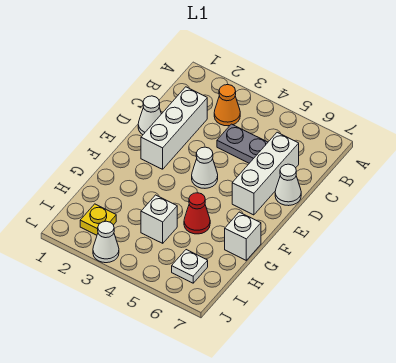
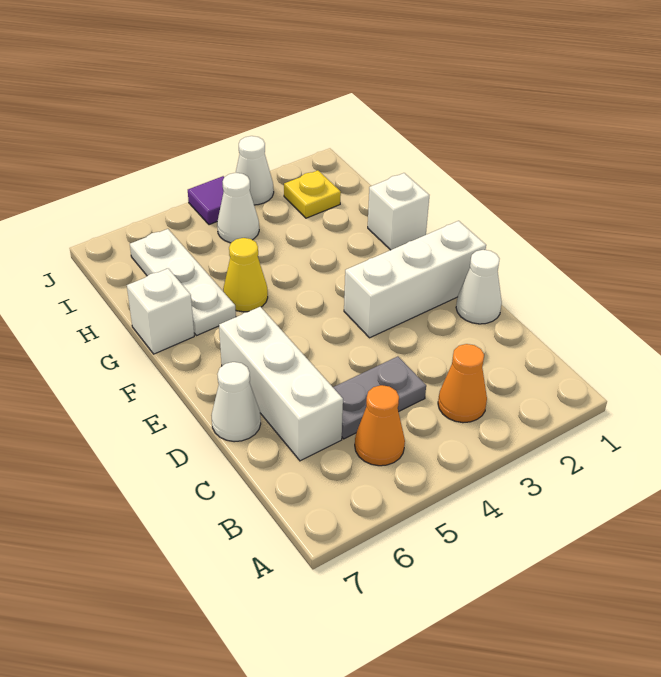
none -> orange 1x1 cone [355,385,405,466]
white 1x3 brick [141,87,207,169] -> white 1x3 brick turned to [344,221,486,338]
white 1x1 cone [192,147,218,188] -> white 1x1 cone moved to [217,173,259,243]
red 1x1 cone [184,193,210,234] -> yellow 1x1 cone [223,238,268,312]
white 1x1 brick [141,195,177,243] -> white 1x1 brick moved to [368,173,429,250]
white 1x1 plate [172,250,208,283] -> white 1x3 plate [130,229,236,336]
none -> purple 1x1 tile [188,176,224,225]

